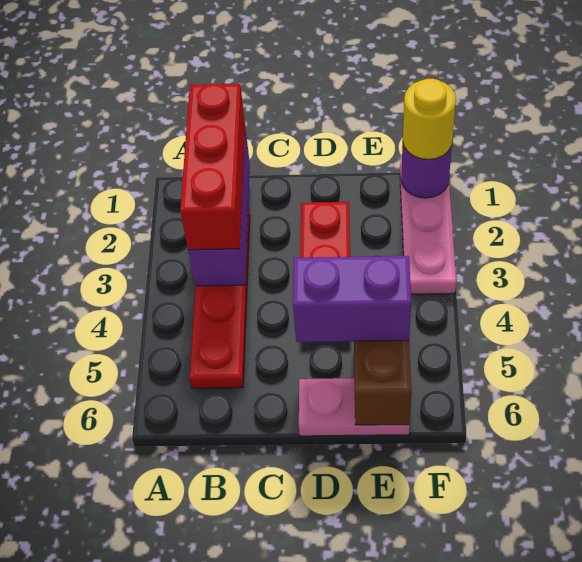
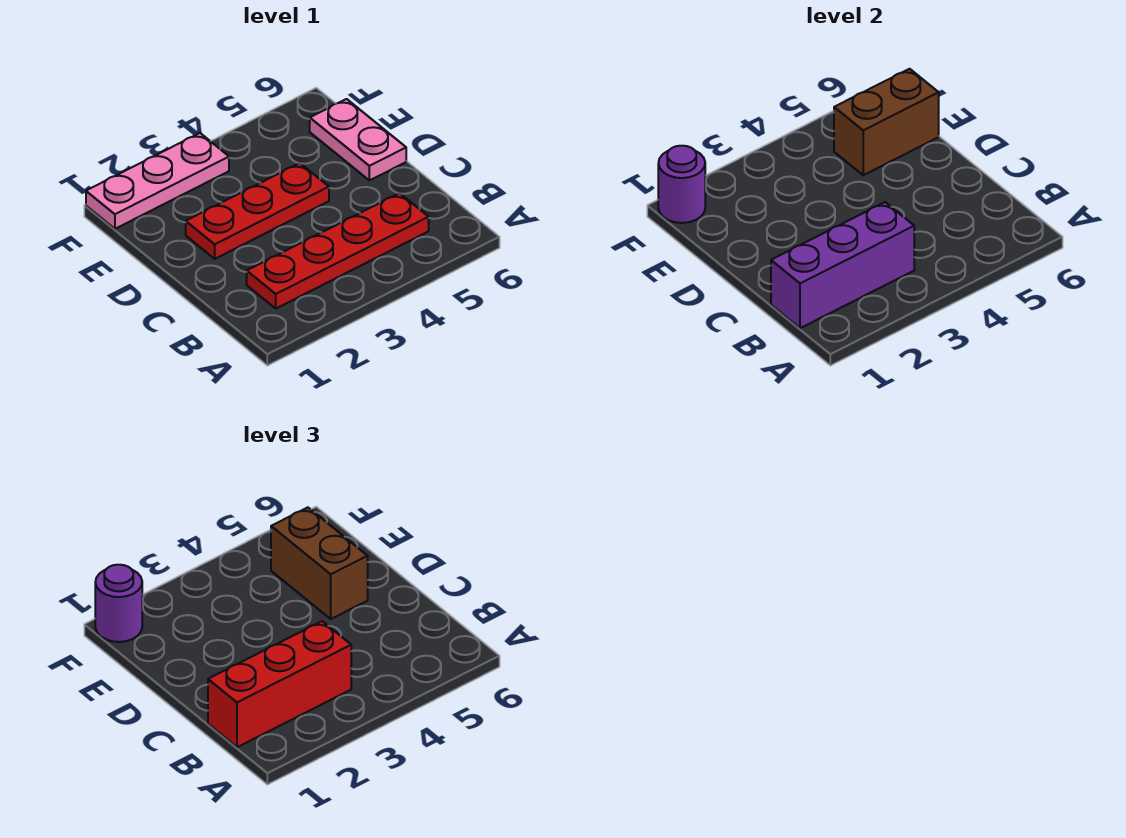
purple 1x2 brick [293,256,411,342] -> brown 1x2 brick [271,507,368,619]
yellow 1x1 round brick [403,79,456,160] -> purple 1x1 round brick [95,565,142,642]

